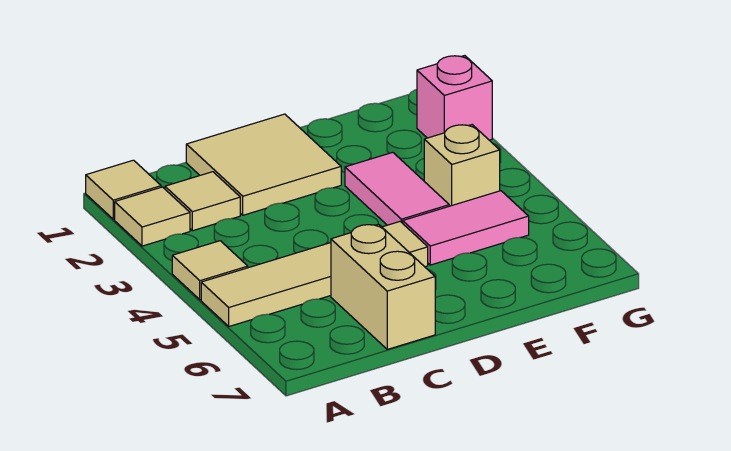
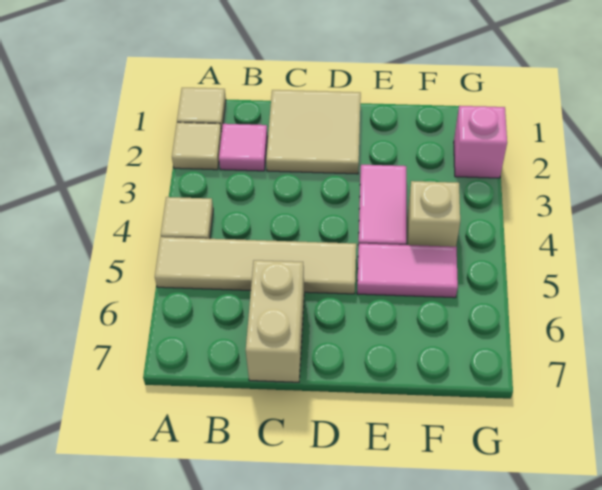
tan 1x1 tile [165,172,240,231] -> pink 1x1 tile [219,124,268,171]

